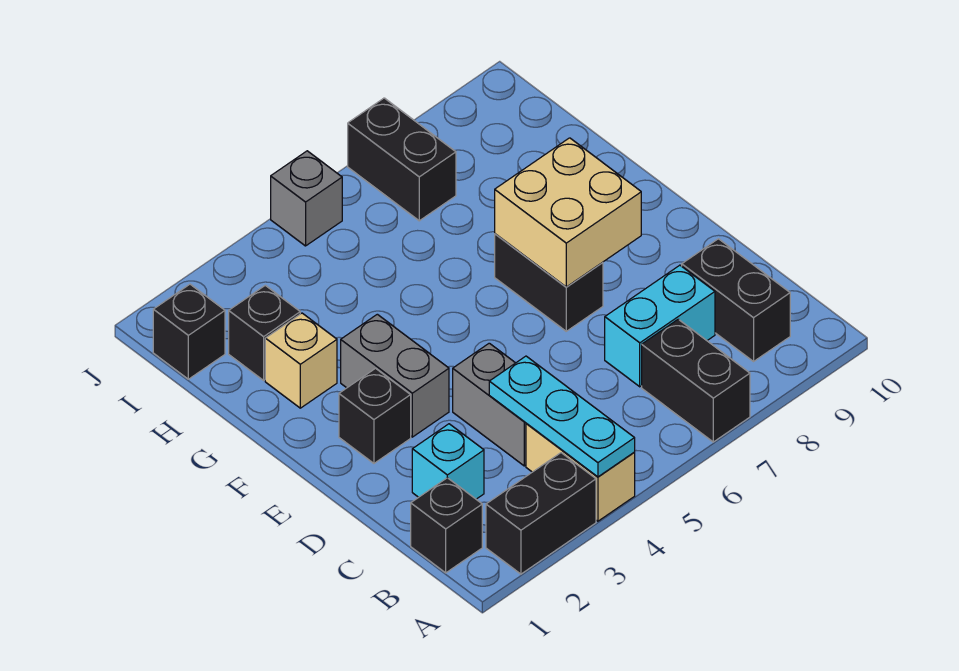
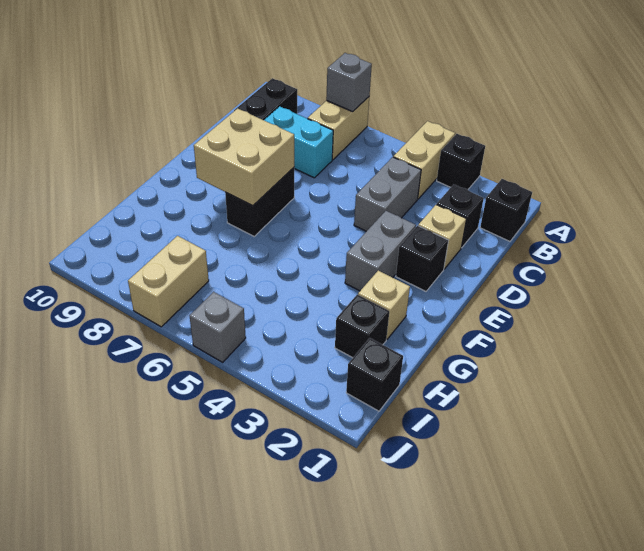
black 1x2 brick [486,453,596,574] -> black 1x1 brick [437,134,485,190]
cyan 1x3 plate [489,356,635,477] -> none
black 1x2 brick [642,319,750,442] -> tan 1x2 brick [308,97,369,160]
none -> grey 1x1 brick [326,53,372,112]
cyan 1x1 brick [412,424,484,499] -> black 1x1 brick [437,184,484,248]
none -> tan 1x1 brick [418,205,466,269]
black 1x2 brick [348,98,456,221] -> tan 1x2 brick [128,236,209,327]

